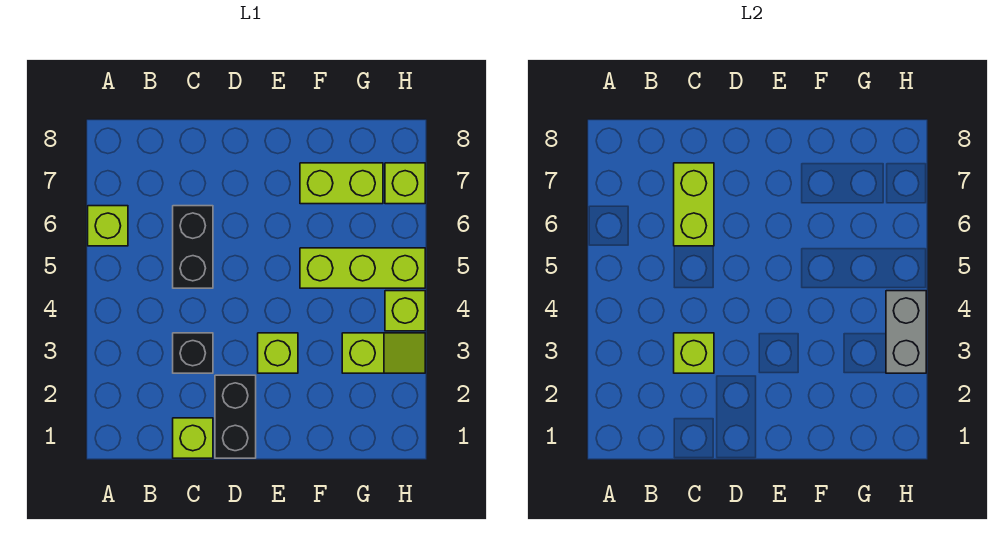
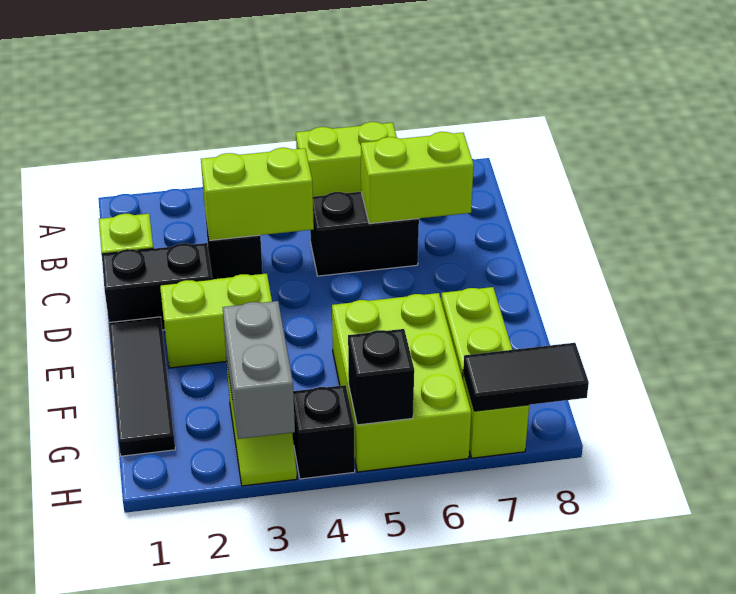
lime 1x1 brick [88,206,128,246] -> lime 1x2 brick [296,122,397,197]
lime 1x1 brick [674,333,714,373] -> lime 1x2 brick [201,148,314,240]
none -> black 1x3 tile [109,317,175,456]
lime 1x1 brick [258,333,298,373] -> lime 1x2 brick [160,274,272,368]
lime 1x3 brick [300,248,425,288] -> lime 2x3 brick [332,293,471,472]
grey 1x2 brick [886,291,926,373] -> grey 1x2 brick turned to [223,301,295,439]
lime 1x1 brick [385,291,425,331] -> black 1x1 brick [292,385,355,479]
none -> black 1x1 brick [348,329,414,425]
none -> black 1x2 tile [463,343,589,411]

